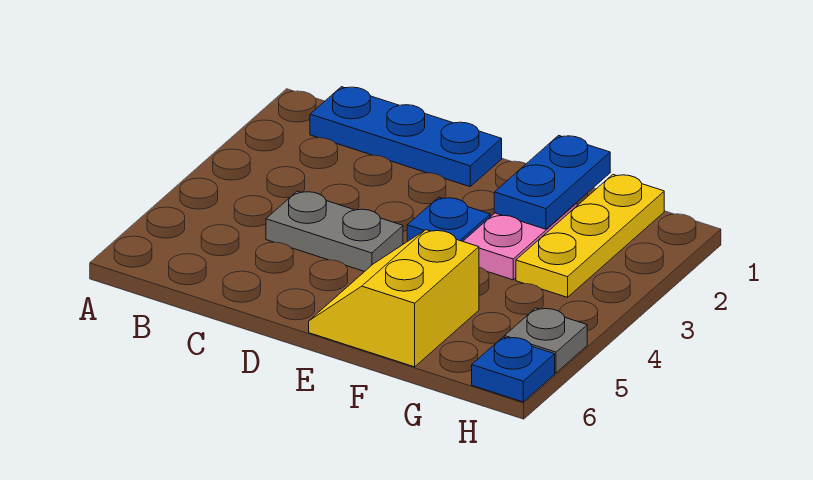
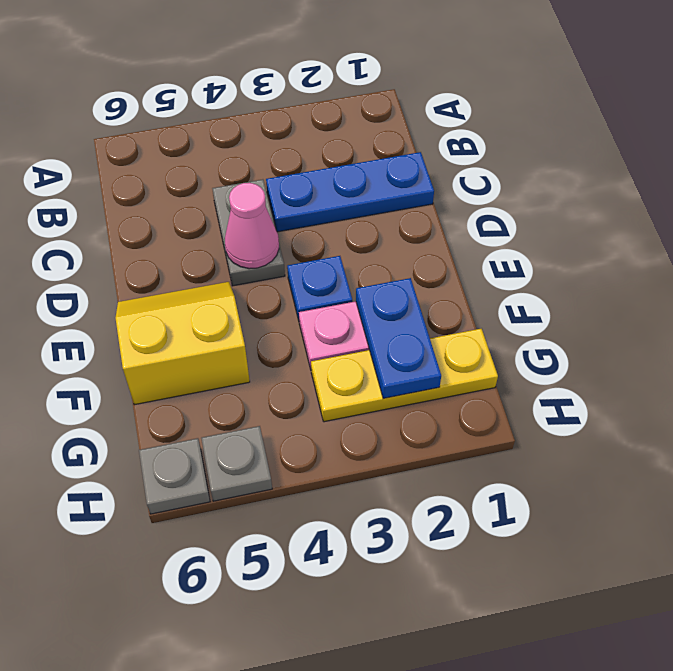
blue 1x3 plate [310,87,502,187] -> blue 1x3 plate turned to [266,152,434,232]
none -> pink 1x1 cone [225,183,279,269]
blue 1x2 plate [494,135,610,229] -> blue 1x2 plate turned to [356,278,441,399]
blue 1x1 plate [472,337,555,402] -> grey 1x1 plate [139,438,210,514]

